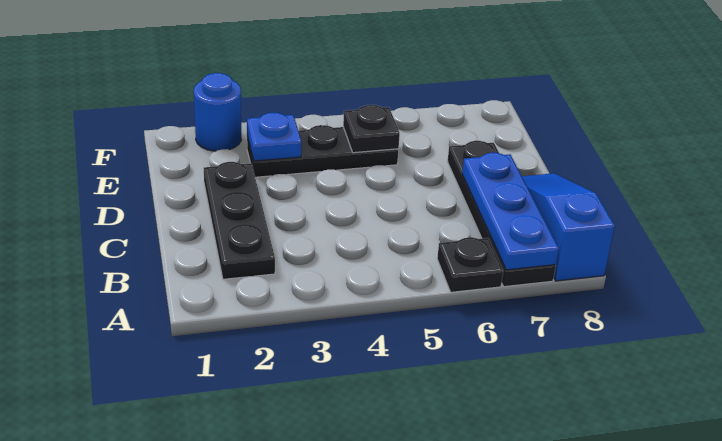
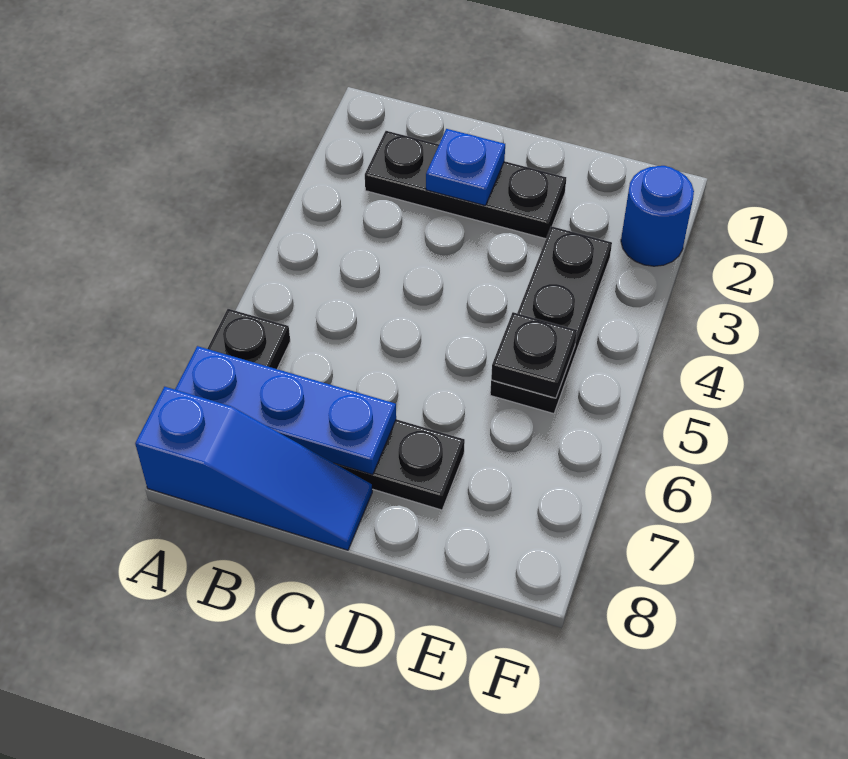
blue 1x1 plate [247,113,301,161] -> blue 1x1 plate moved to [426,129,505,205]

